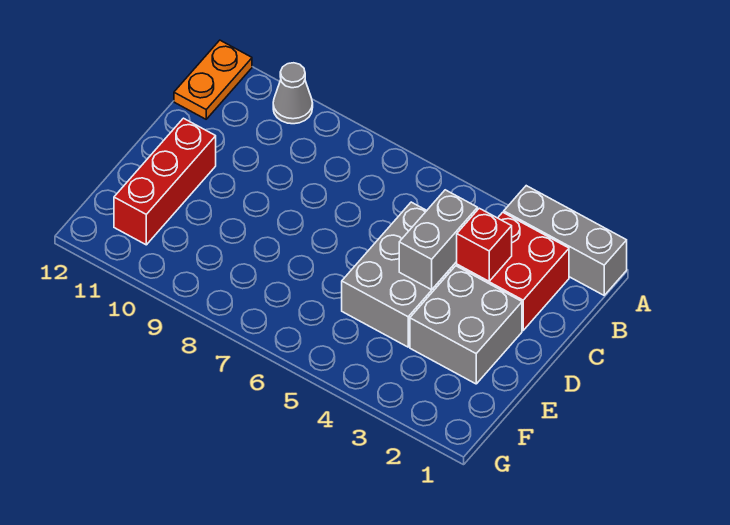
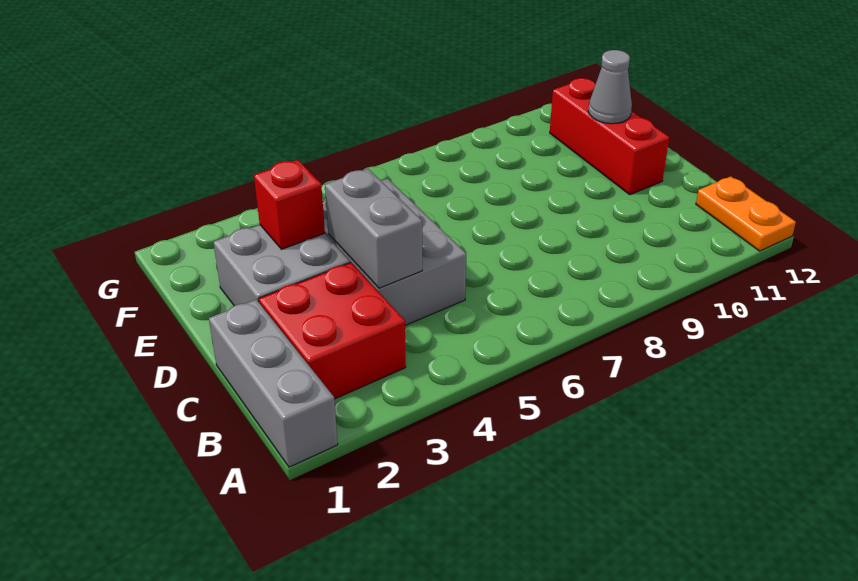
grey 1x3 brick [504,186,627,295] -> grey 1x3 brick turned to [209,300,338,467]
grey 1x1 cone [273,63,313,124] -> grey 1x1 cone moved to [588,50,632,124]
red 1x1 brick [457,208,512,281] -> red 1x1 brick moved to [254,160,325,249]

